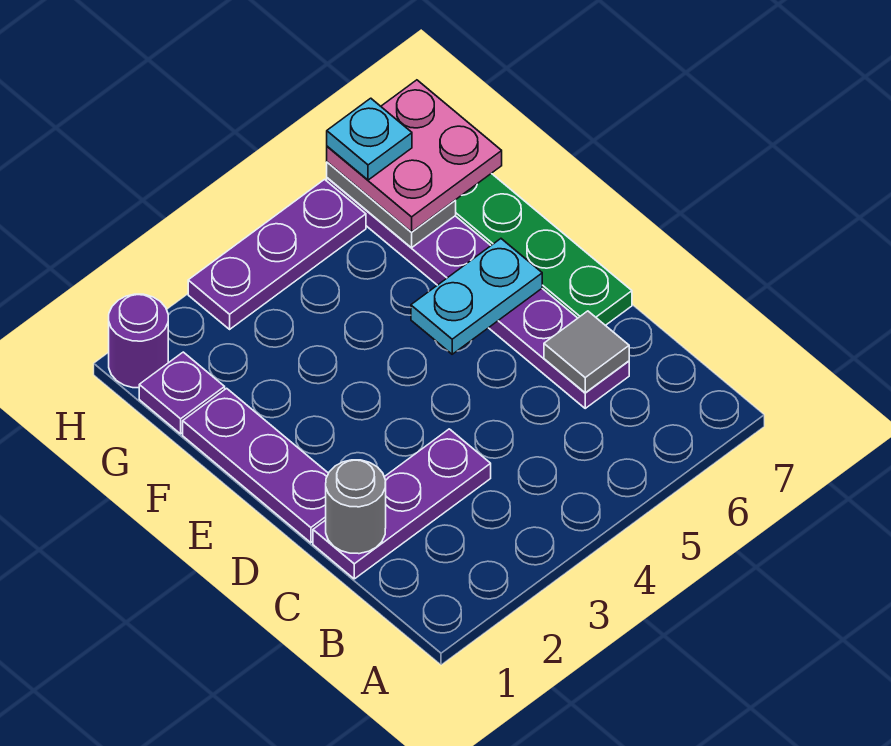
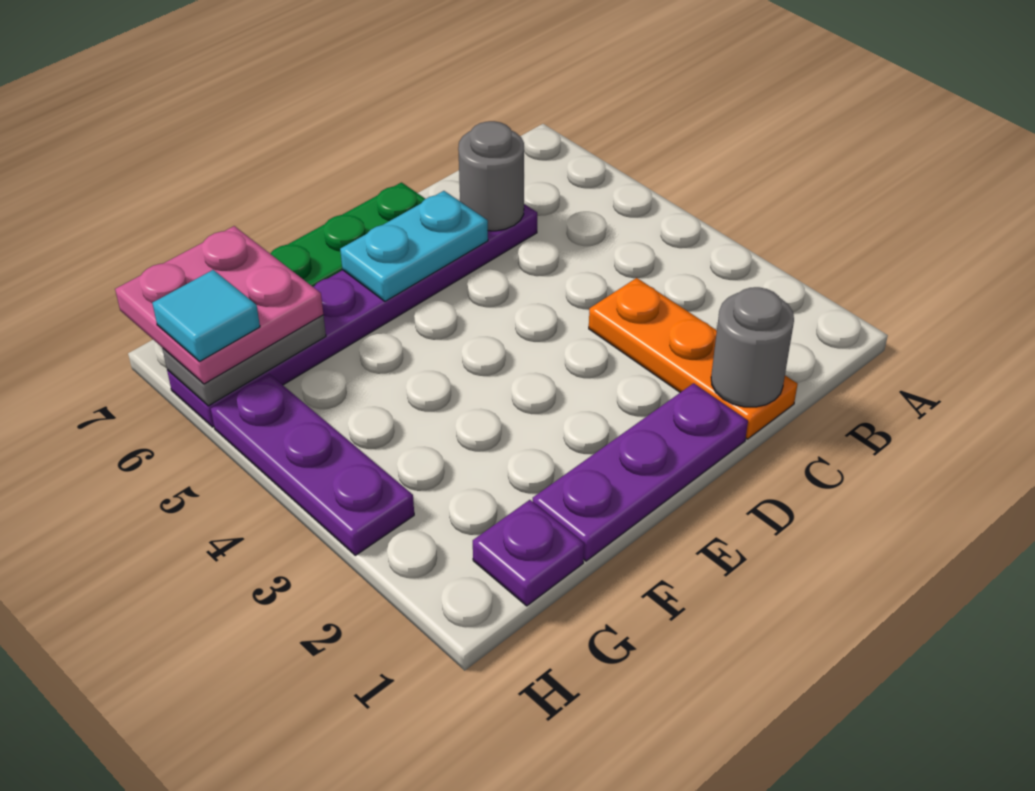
purple 1x3 plate [313,429,491,579] -> orange 1x3 plate [589,278,798,439]
grey 1x1 tile [544,311,629,393] -> grey 1x1 round brick [458,121,524,231]
cyan 1x2 plate [411,239,542,354] -> cyan 1x2 plate turned to [340,191,488,301]
purple 1x1 round brick [109,294,168,388] -> none
cyan 1x1 plate [327,98,412,180] -> cyan 1x1 tile [152,270,260,362]

